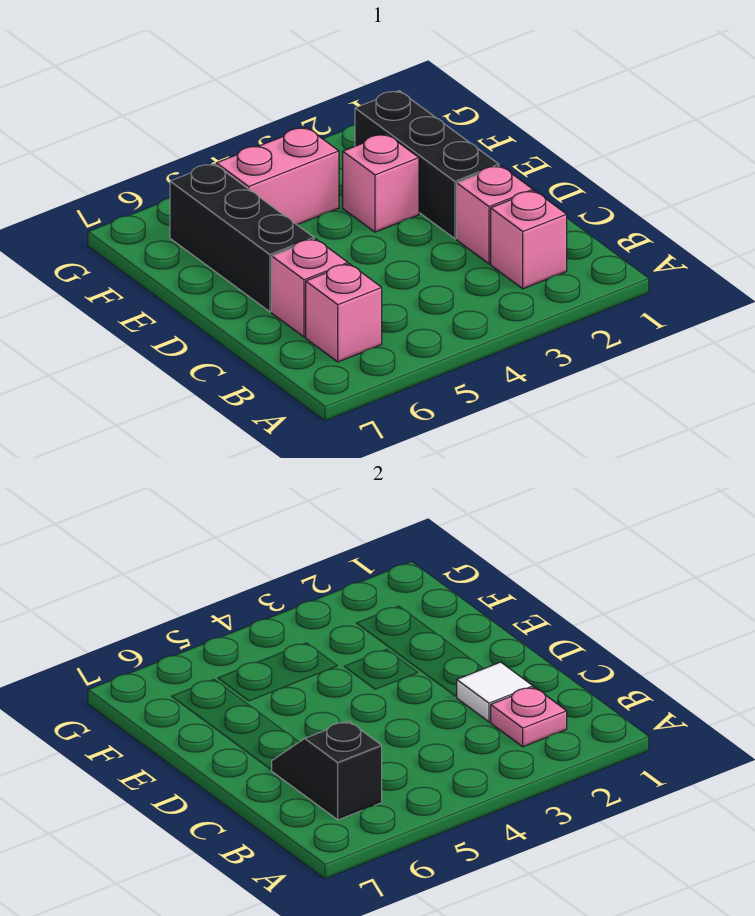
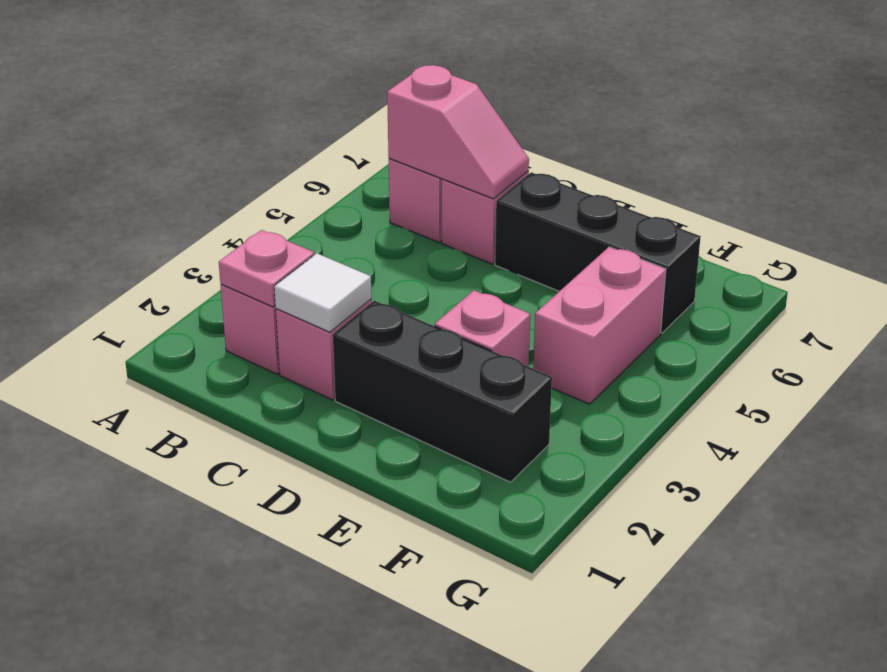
black 1x2 slope [272,721,382,820] -> pink 1x2 slope [387,65,529,199]

